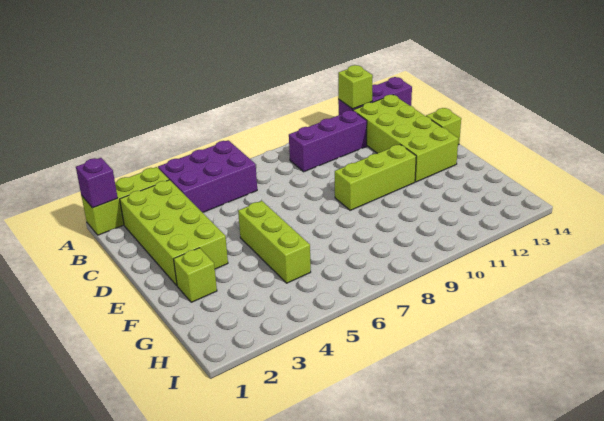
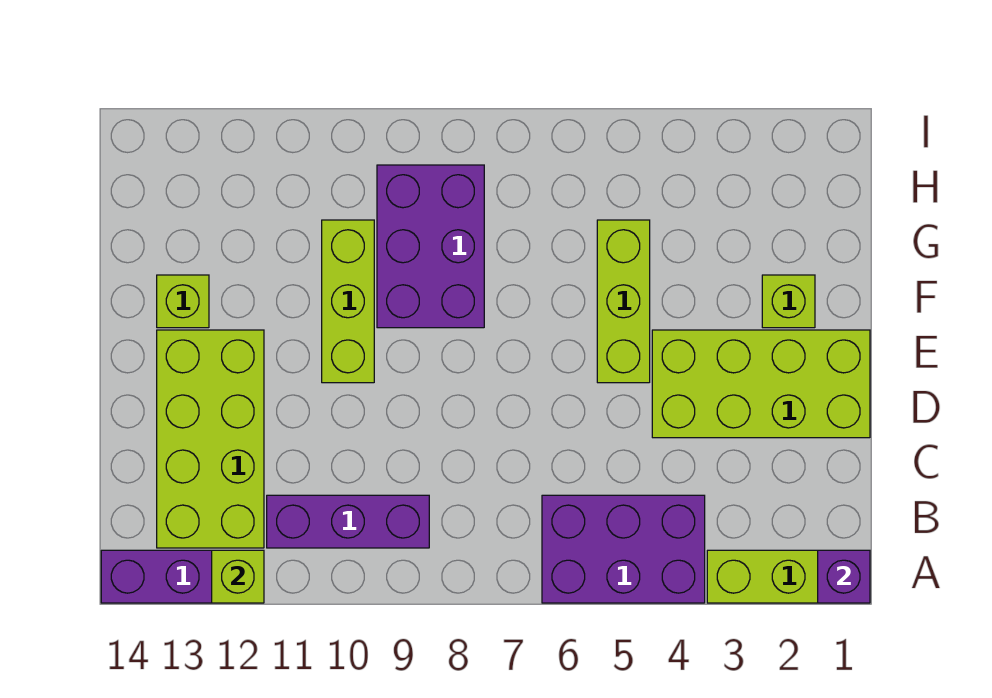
lime 2x4 brick [120,180,228,285] -> lime 2x4 brick turned to [652,330,870,438]
lime 1x1 brick [426,108,461,145] -> lime 1x1 brick moved to [157,275,209,328]
lime 1x3 brick [335,144,416,210] -> lime 1x3 brick turned to [322,220,374,383]
none -> purple 2x3 brick [377,165,484,328]

